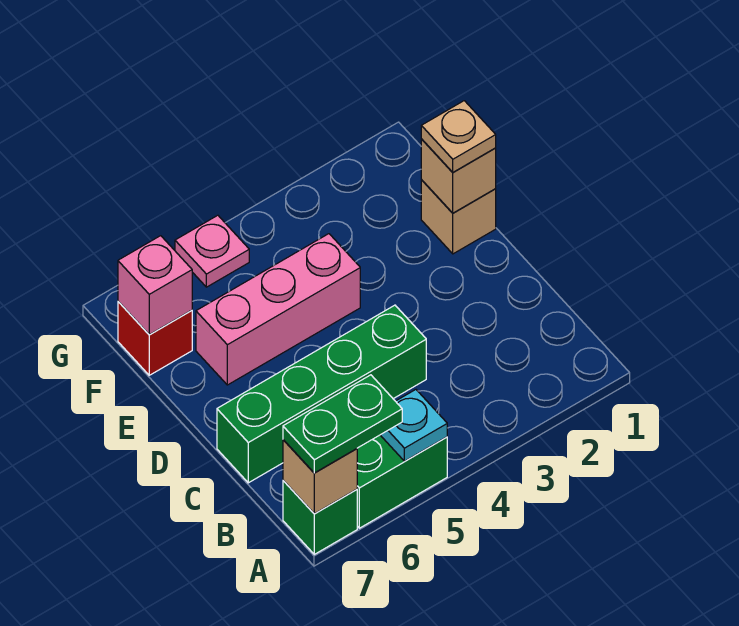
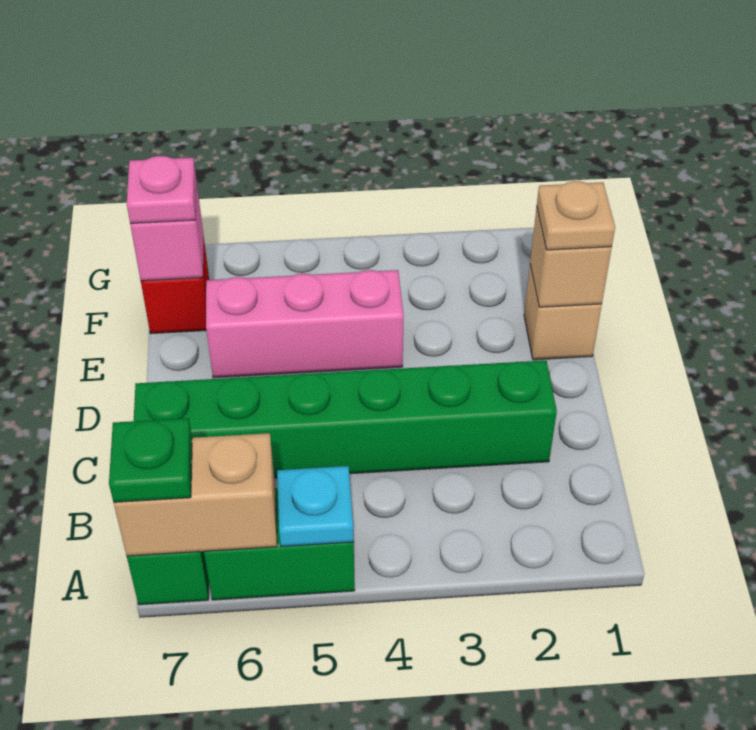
green 1x2 plate [283,375,402,473] -> green 1x1 plate [109,418,192,502]
tan 1x1 brick [283,440,357,514] -> tan 1x2 brick [114,433,277,556]
green 1x4 brick [217,305,426,483] -> green 1x6 brick [134,360,557,478]
pink 1x1 plate [175,215,249,287] -> pink 1x1 plate moved to [127,156,196,224]

